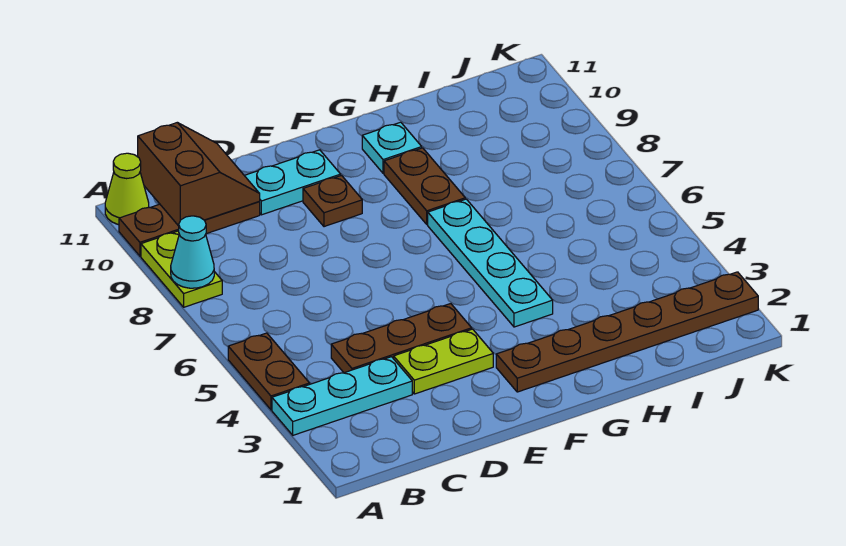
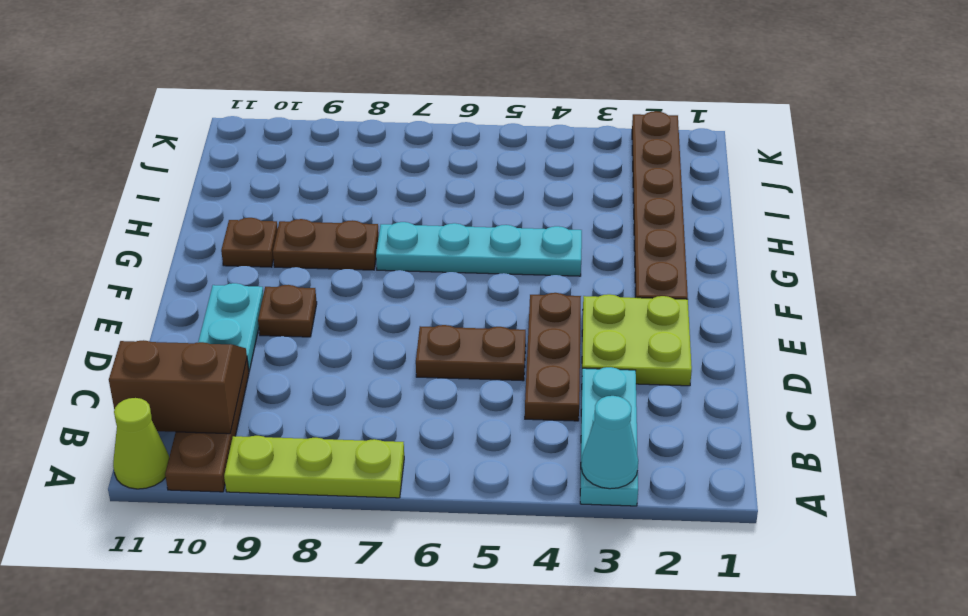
brown 1x2 plate [228,333,310,410] -> brown 1x2 plate moved to [416,325,526,381]
lime 1x2 plate [141,231,222,307] -> lime 1x3 plate [224,436,404,498]
cyan 1x1 cone [171,216,214,288] -> cyan 1x1 cone moved to [581,396,638,489]
lime 1x2 plate [394,329,493,394] -> lime 2x2 plate [582,294,692,386]
cyan 1x1 plate [362,122,422,173] -> brown 1x1 plate [221,218,278,267]

